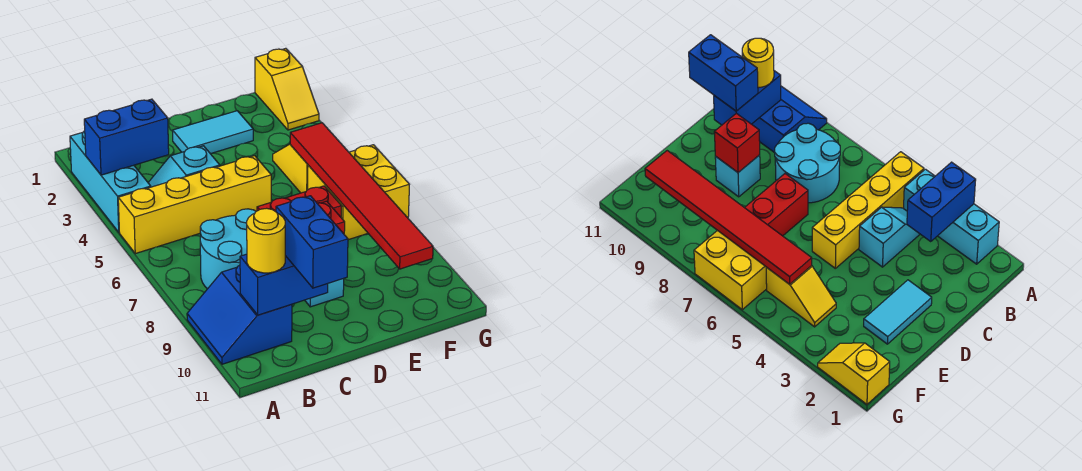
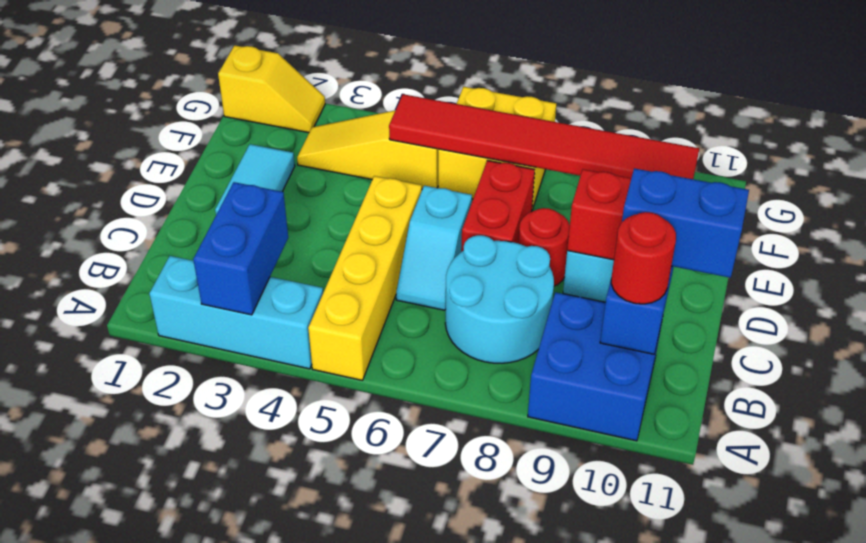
blue 2x2 slope [187,265,292,364] -> blue 2x2 brick [528,292,662,441]
cyan 1x2 slope [148,146,220,187] -> cyan 1x2 slope moved to [396,186,472,310]
yellow 1x1 round brick [247,208,285,273] -> red 1x1 round brick [611,212,676,304]
none -> red 1x1 round brick [518,208,570,286]
yellow 1x2 slope [273,144,308,193] -> yellow 1x3 slope [297,111,438,189]

